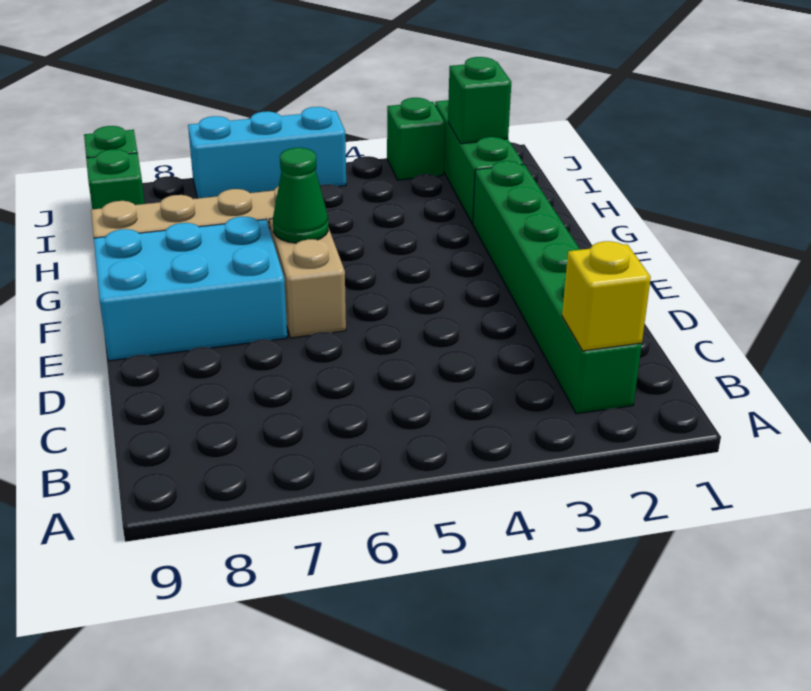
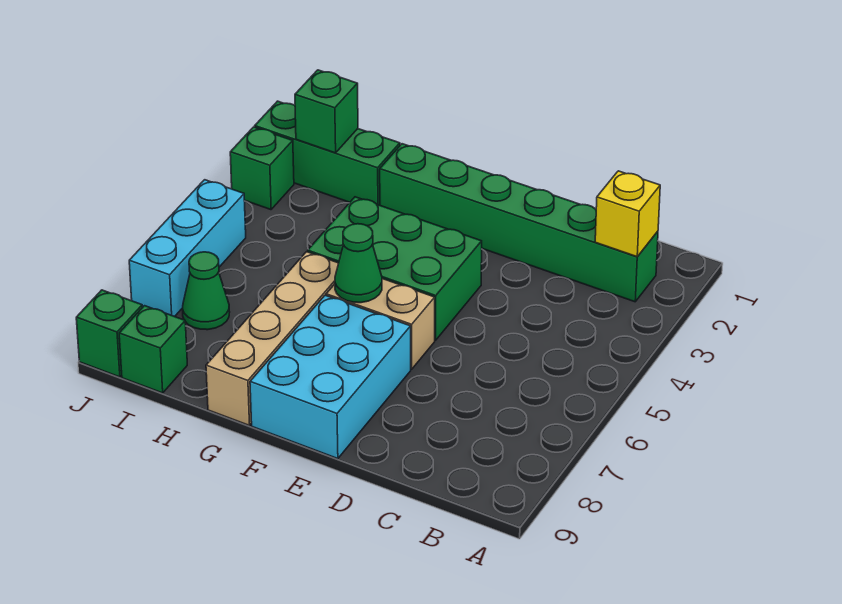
none -> green 2x3 brick [308,197,482,340]
none -> green 1x1 cone [182,252,230,330]

